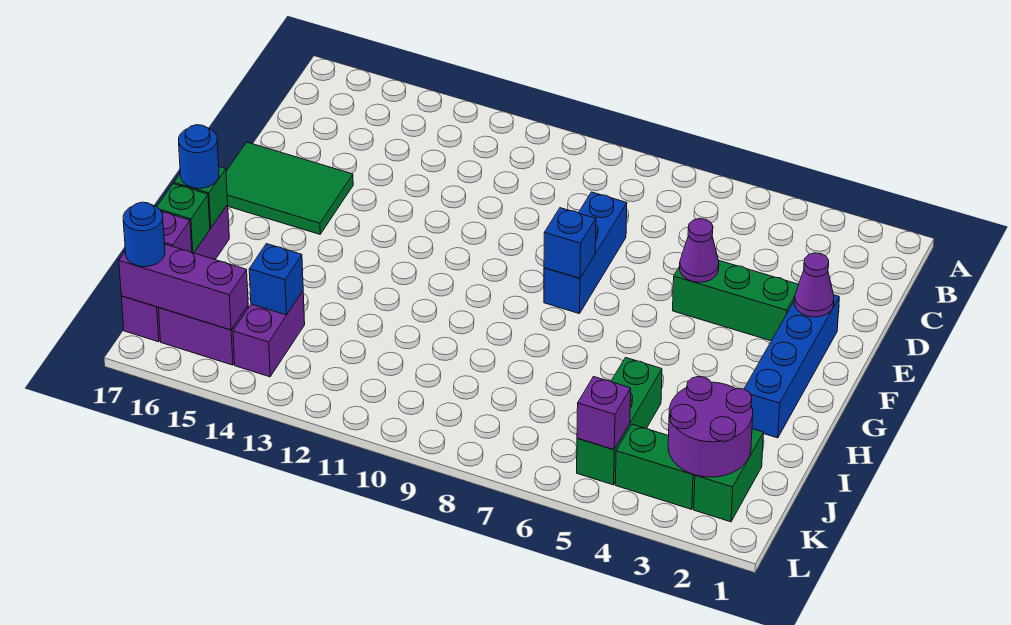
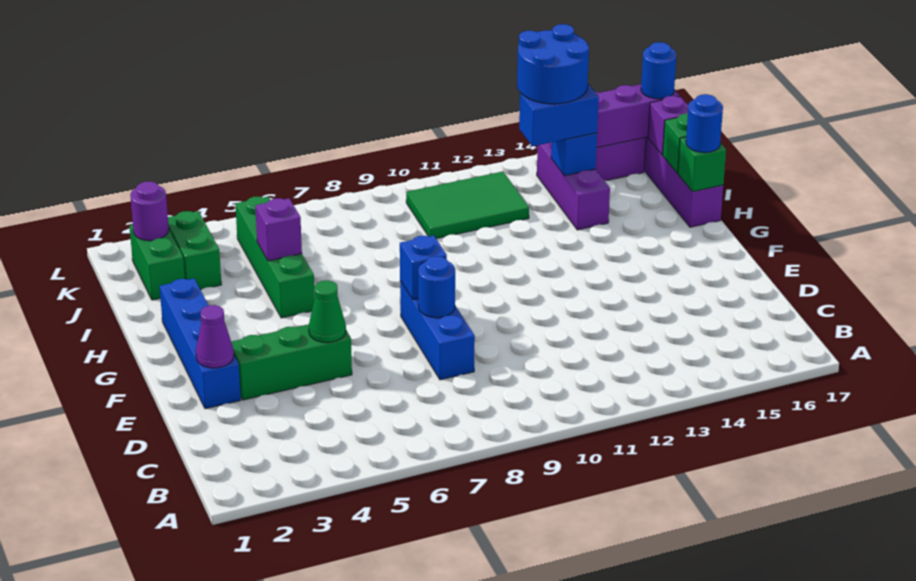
purple 1x1 cone [680,219,719,282] -> green 1x1 cone [309,280,346,343]
none -> blue 1x1 round brick [418,256,455,318]
green 2x3 tile [226,142,353,234] -> green 2x3 tile moved to [406,172,529,239]
green 1x3 brick [577,358,662,485] -> green 1x4 brick [235,197,315,318]
purple 2x2 round brick [668,377,753,477] -> purple 1x1 round brick [130,181,169,241]
none -> blue 1x2 brick [519,84,599,146]
none -> blue 2x2 round brick [517,24,589,104]
purple 1x2 brick [233,291,305,377] -> purple 1x3 brick [537,143,610,230]
green 1x2 brick [615,424,695,509] -> green 1x2 brick turned to [168,211,221,290]
purple 1x1 brick [577,377,631,450] -> purple 1x1 brick moved to [255,198,302,261]

